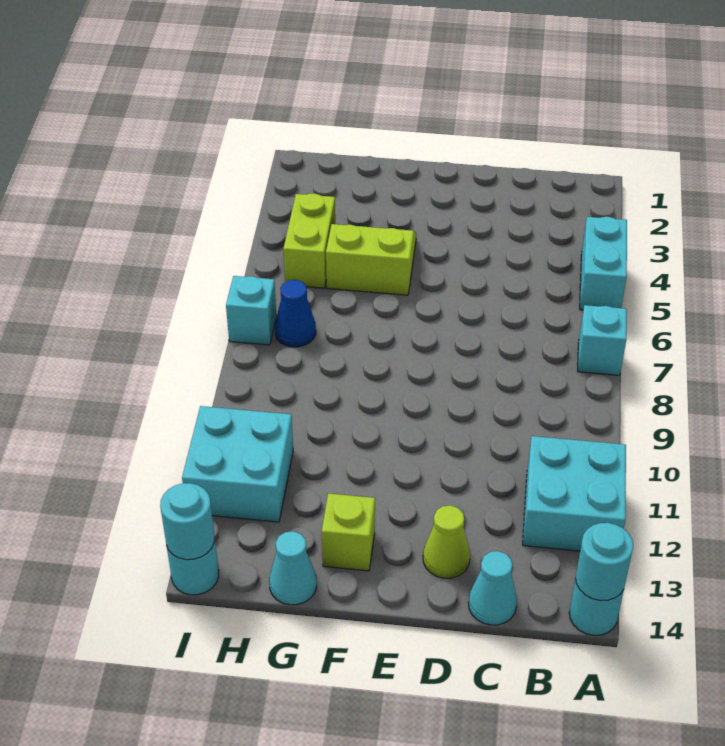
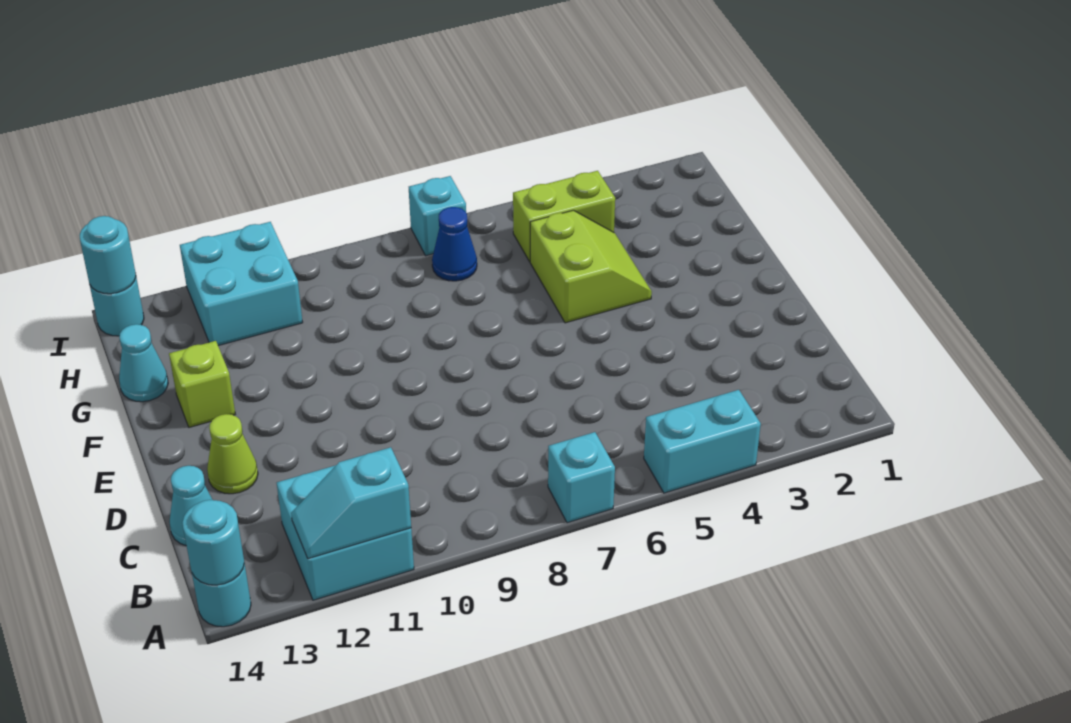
none -> cyan 1x2 slope [291,447,411,559]

